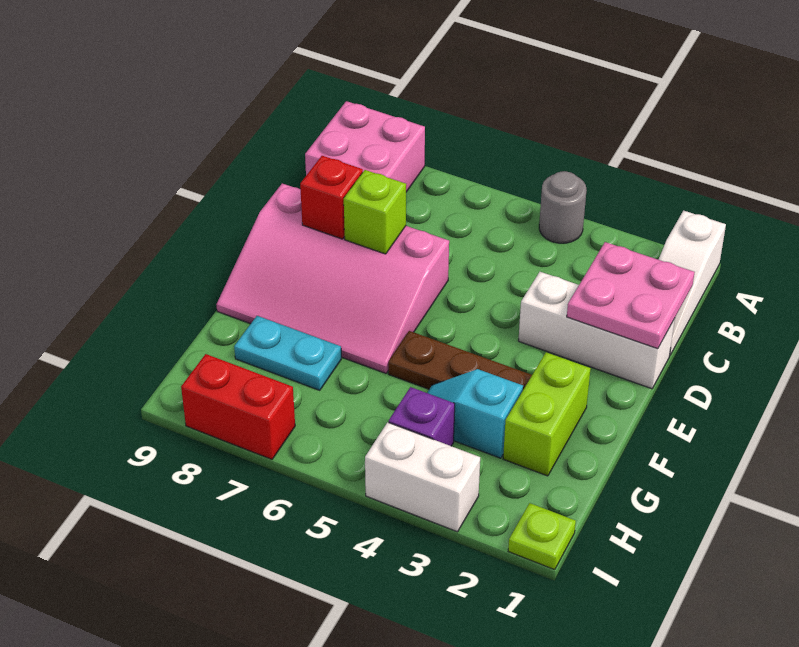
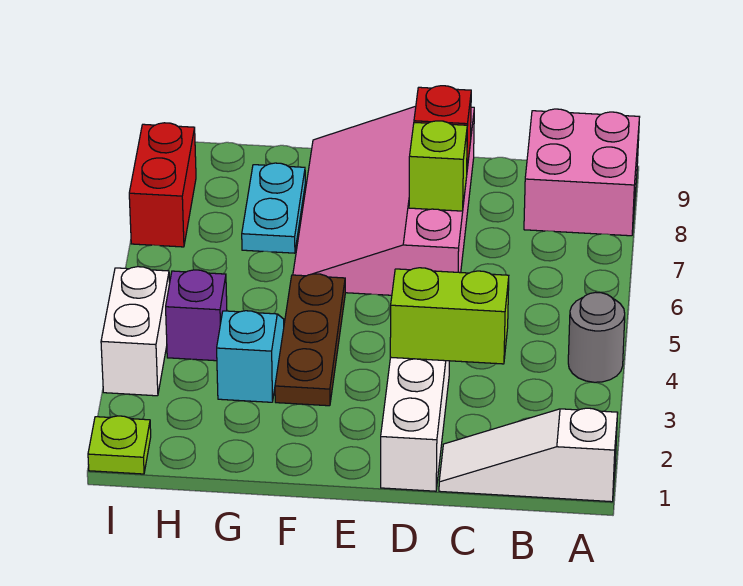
pink 2x2 plate [567,242,695,349] -> none
lime 1x2 brick [503,352,591,476] -> lime 1x2 brick moved to [390,268,509,364]

